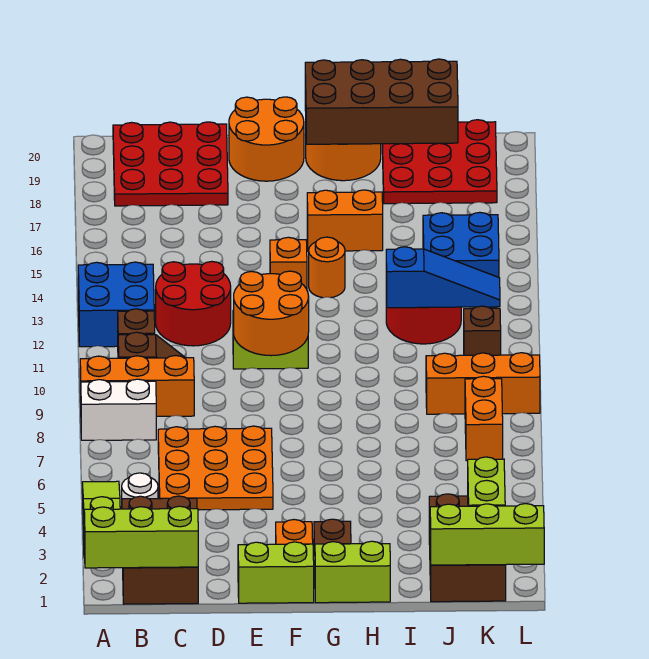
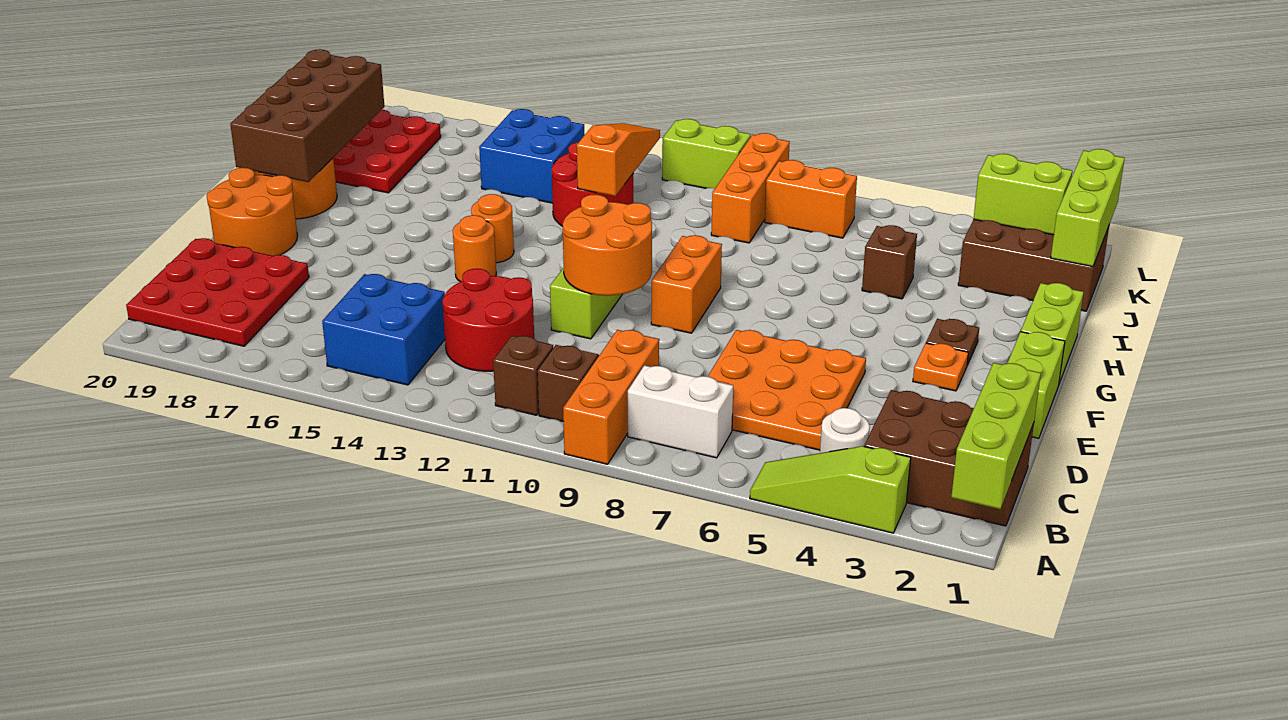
white 1x2 brick [81,379,156,440] -> white 1x2 brick turned to [628,365,733,458]
blue 2x2 brick [78,262,154,347] -> blue 2x2 brick moved to [322,274,445,385]
orange 1x1 brick [270,237,307,289] -> orange 1x1 round brick [453,215,496,282]
orange 1x2 brick [307,190,383,251] -> orange 1x2 brick moved to [651,235,722,333]
blue 1x3 slope [386,247,500,308] -> orange 1x3 slope [577,123,660,196]
brown 1x1 brick [464,306,501,355] -> brown 1x1 brick moved to [862,225,917,299]
none -> lime 1x2 brick [662,119,751,188]

